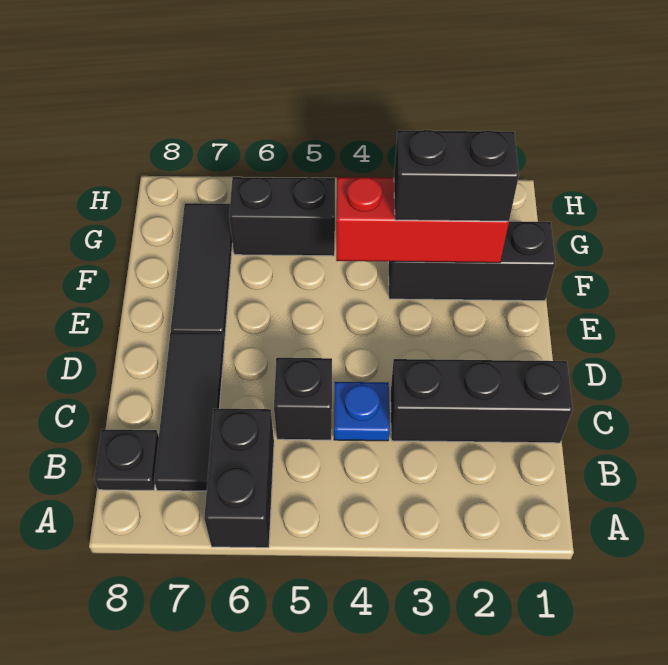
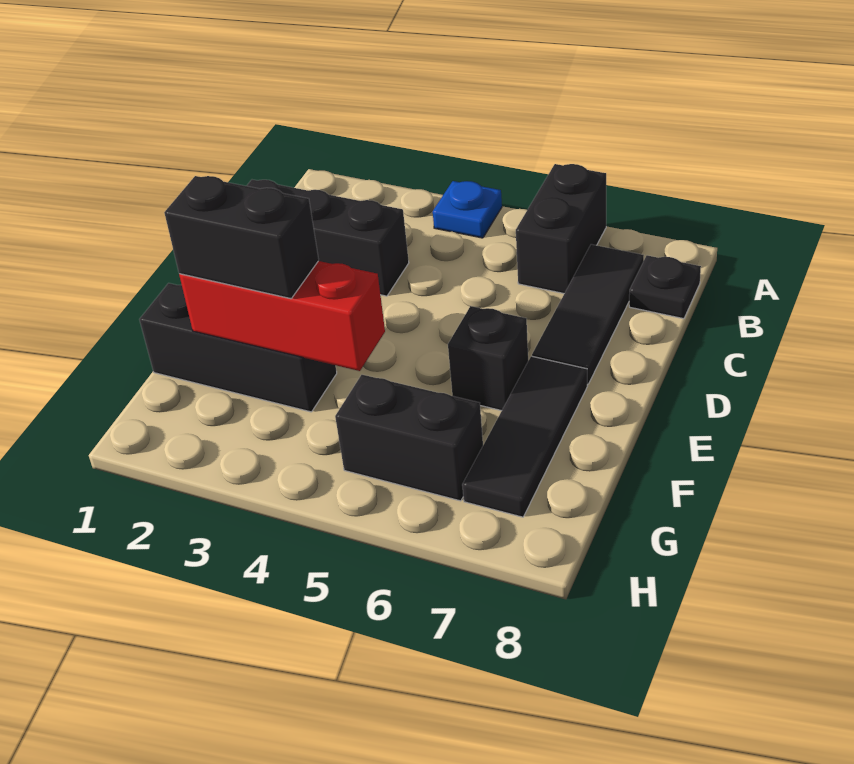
blue 1x1 plate [334,382,389,441] -> blue 1x1 plate moved to [433,181,502,238]
black 1x1 brick [274,358,332,440] -> black 1x1 brick moved to [448,306,528,411]

